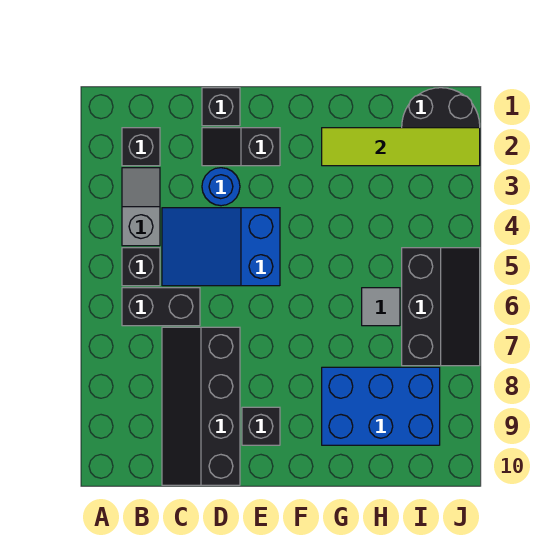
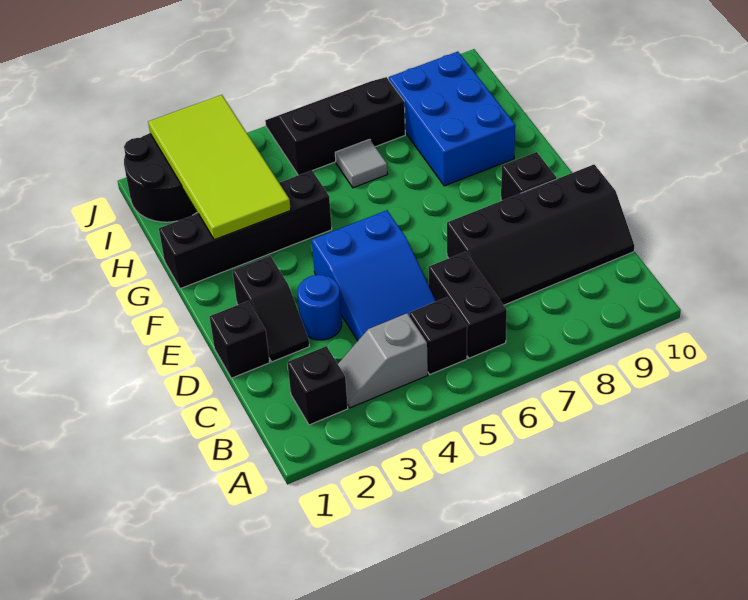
none -> black 1x4 brick [159,170,332,289]
lime 1x4 tile [322,128,480,166] -> lime 2x4 tile [148,95,291,240]

